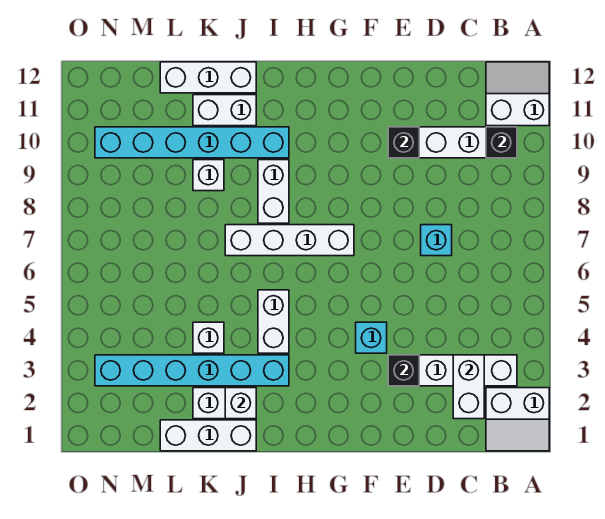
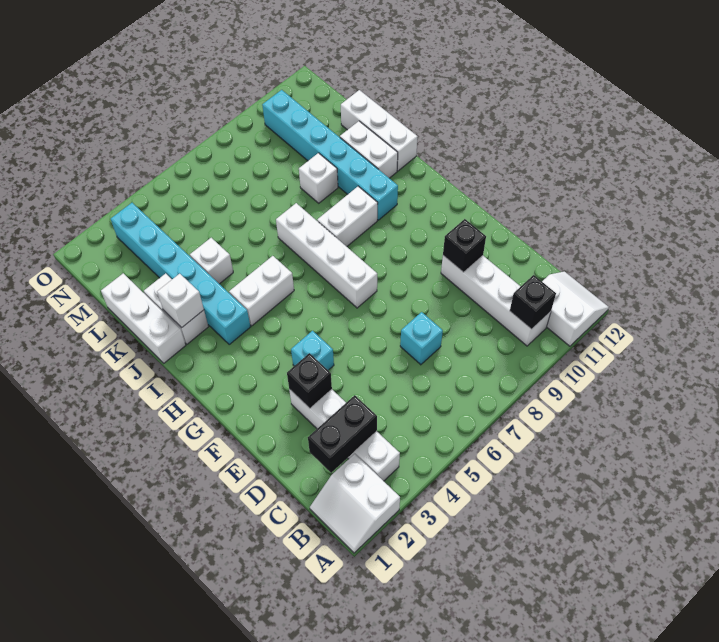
white 1x2 brick [453,355,484,419] -> black 1x2 brick [308,395,377,473]

